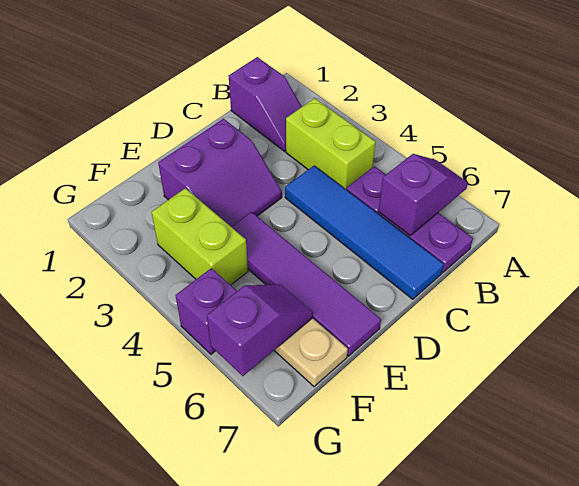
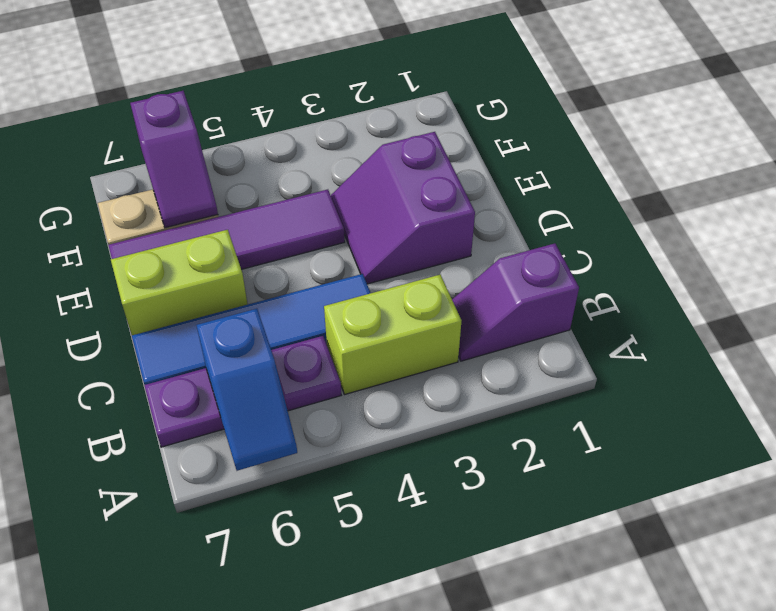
purple 1x2 slope [379,154,468,236] -> blue 1x2 slope [196,309,297,471]
lime 1x2 brick [152,188,248,285] -> lime 1x2 brick moved to [111,230,248,335]
purple 1x1 brick [176,268,237,354] -> none

